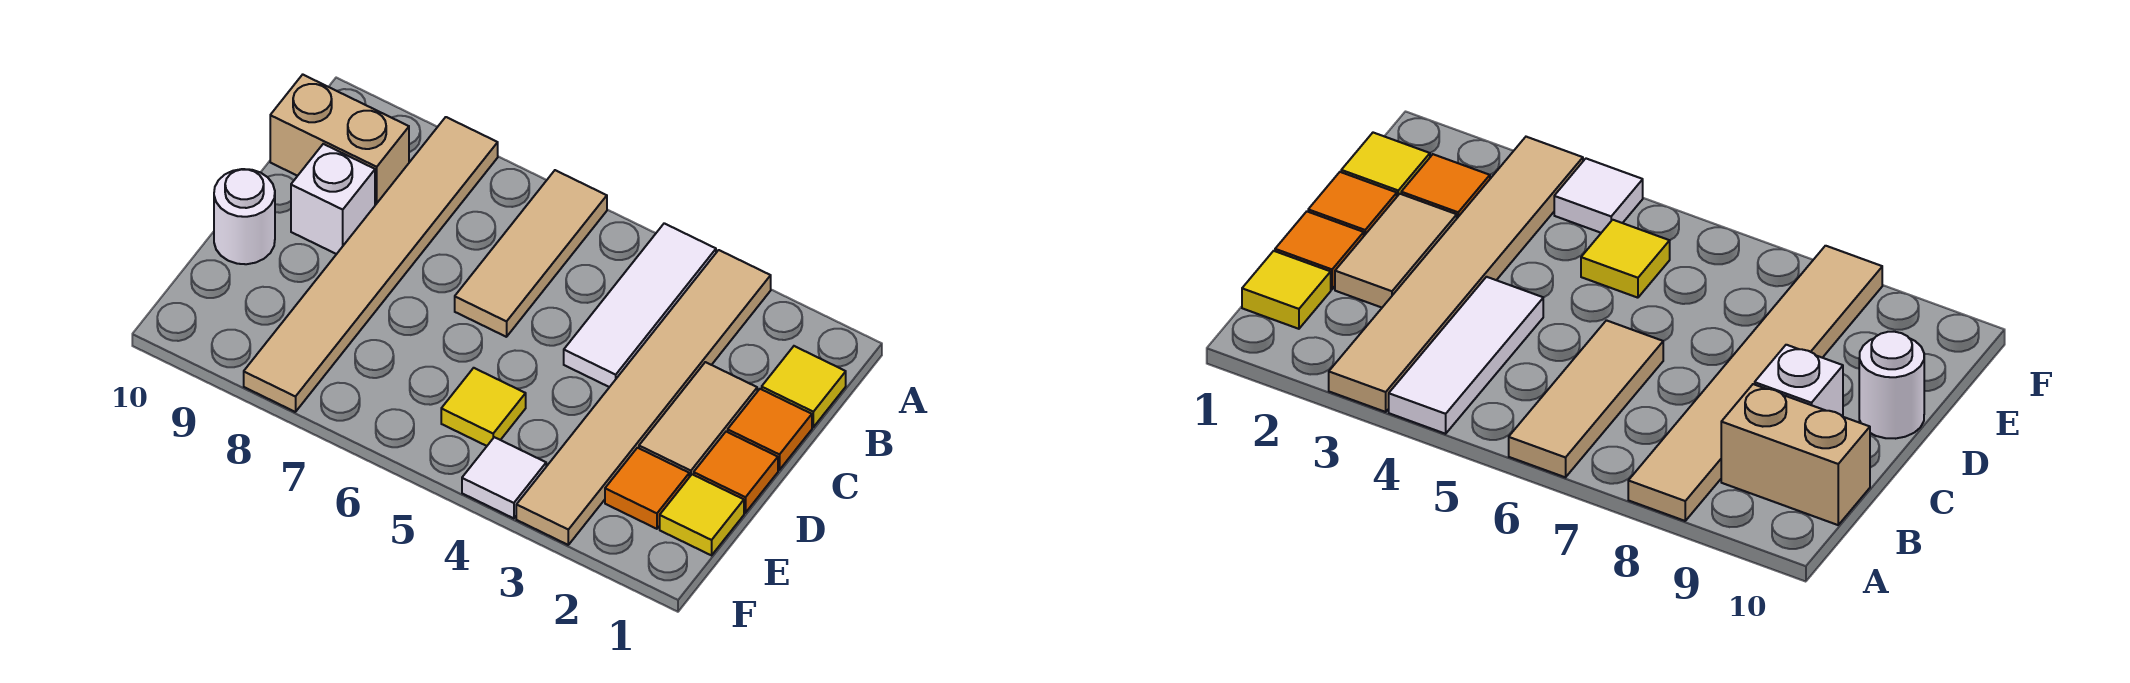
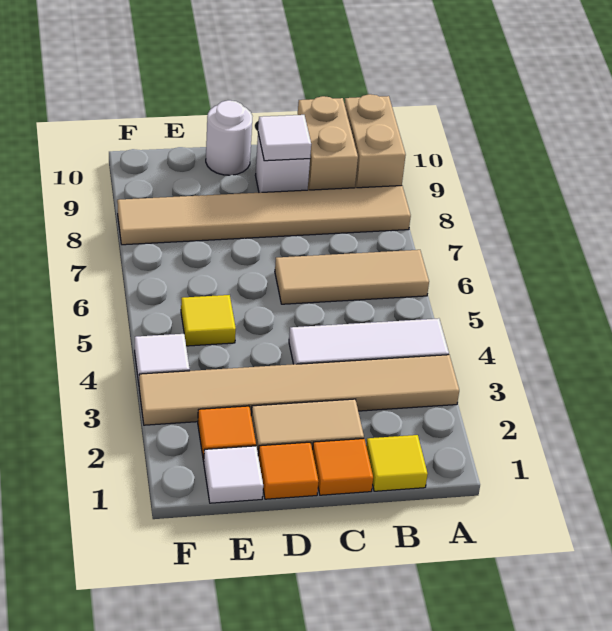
none -> tan 1x2 brick [345,94,406,188]
none -> white 1x1 tile [258,115,311,161]
yellow 1x1 tile [660,474,744,555] -> white 1x1 tile [204,446,263,503]

